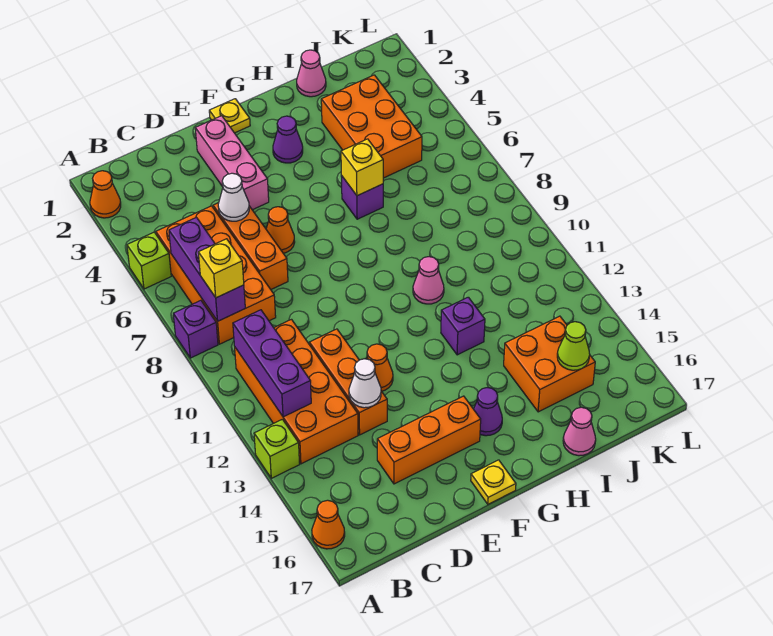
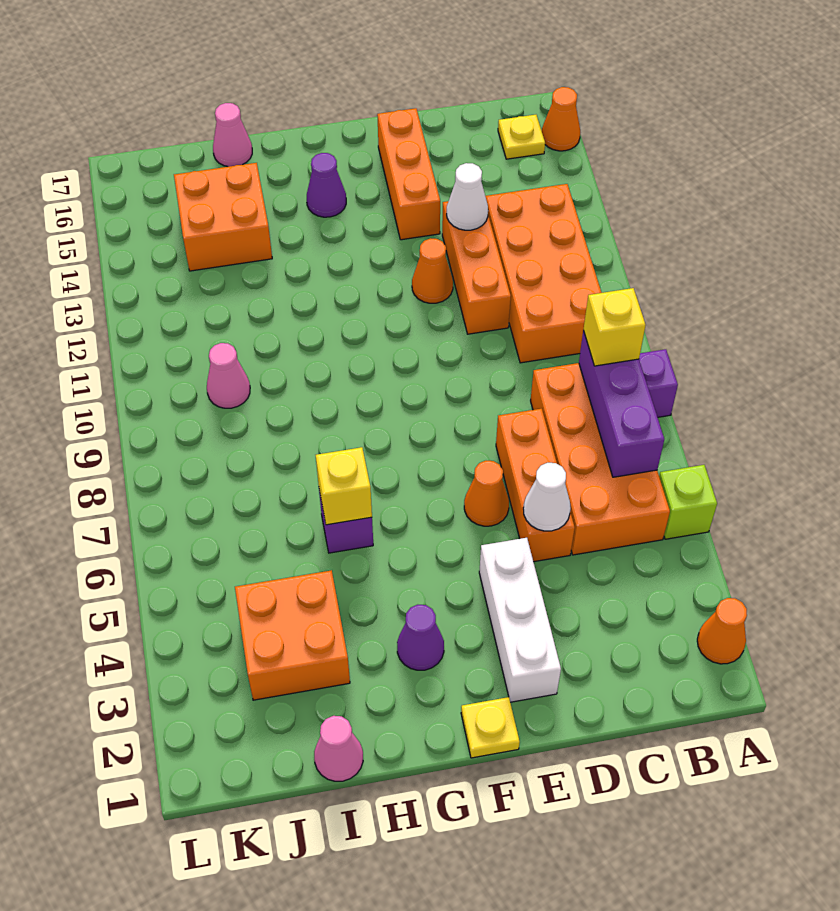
lime 1x1 brick [254,419,300,478] -> none
purple 1x3 brick [233,310,311,417] -> none
orange 1x3 brick [377,396,481,484] -> orange 1x3 brick turned to [377,108,440,240]
pink 1x3 brick [195,116,269,210] -> white 1x3 brick [479,538,561,702]
yellow 1x1 plate [471,460,516,504] -> yellow 1x1 plate moved to [498,115,545,159]
pink 1x1 cone [413,257,444,304] -> pink 1x1 cone moved to [207,343,250,408]
purple 1x1 brick [441,297,485,355] -> none
orange 2x3 brick [321,75,422,178] -> orange 2x2 brick [235,570,350,700]
lime 1x1 cone [557,322,590,370] -> none

